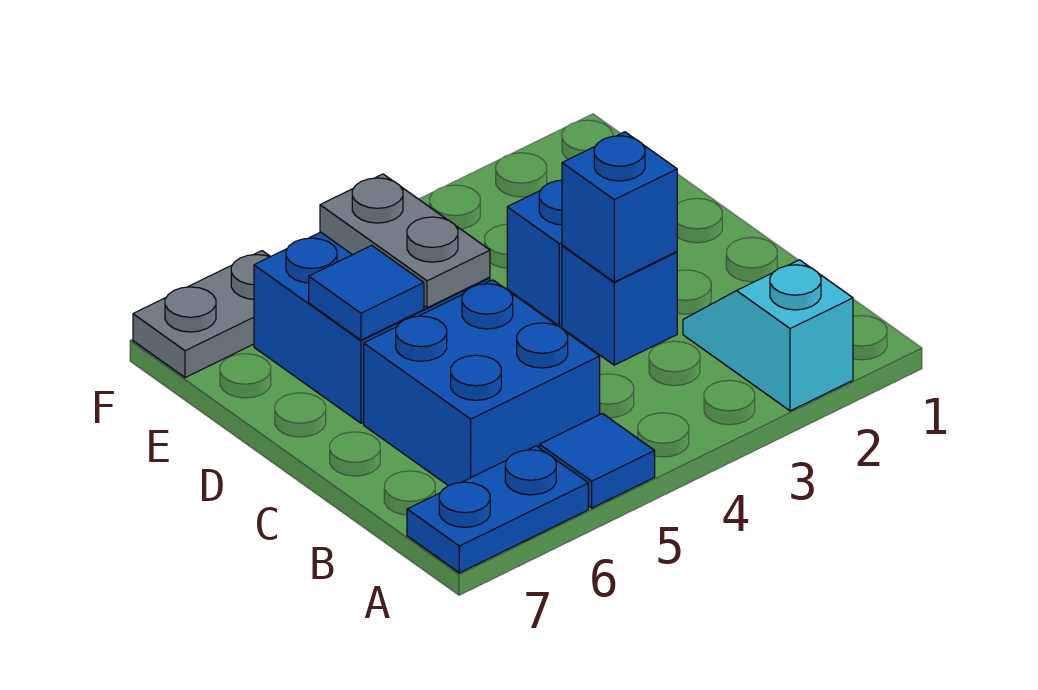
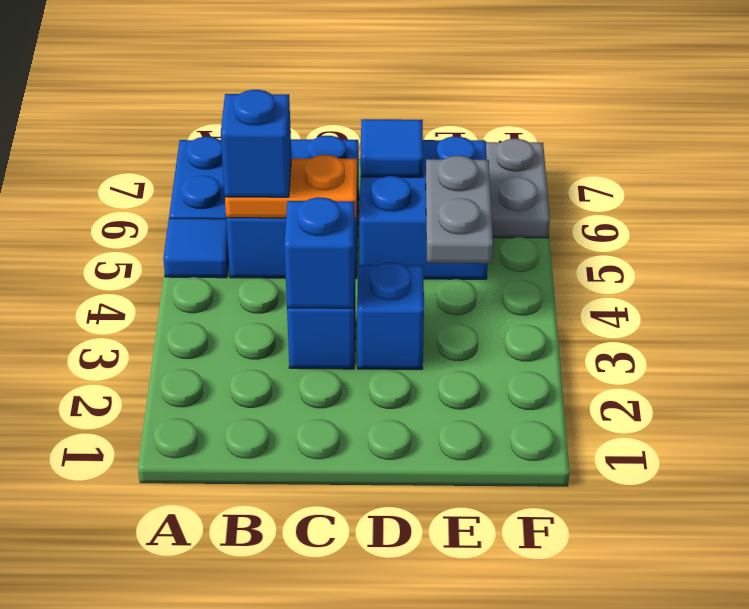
cyan 1x2 slope [683,260,853,411] -> none
none -> orange 1x2 plate [225,155,357,218]
none -> blue 1x1 brick [221,90,291,197]
grey 1x2 plate [320,174,490,308] -> grey 1x2 plate turned to [426,156,493,263]

